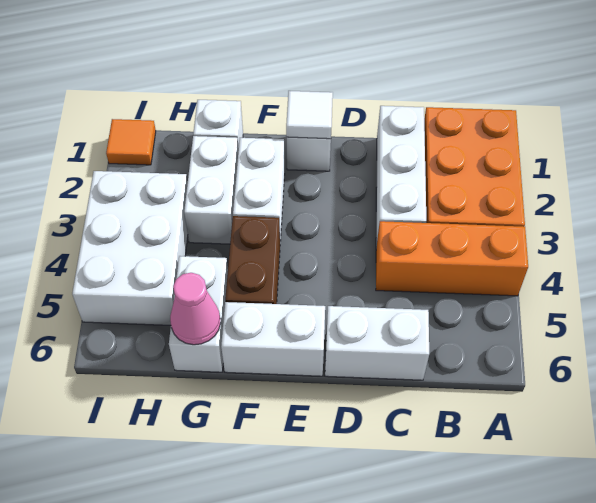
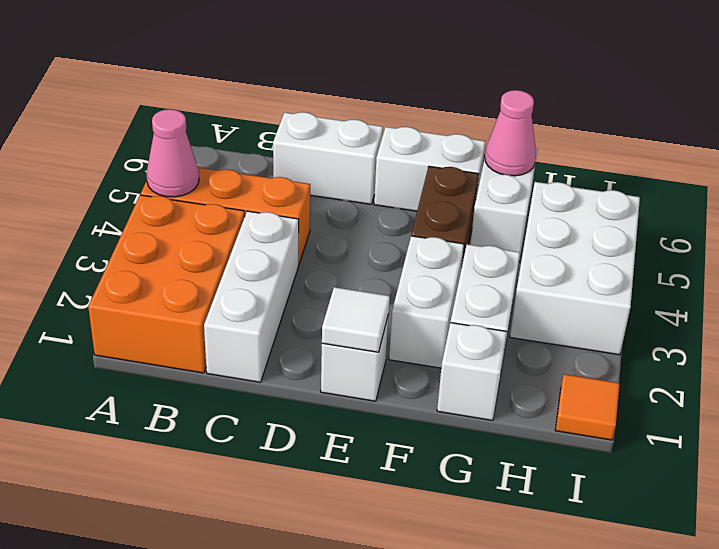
none -> pink 1x1 cone [146,109,199,197]

